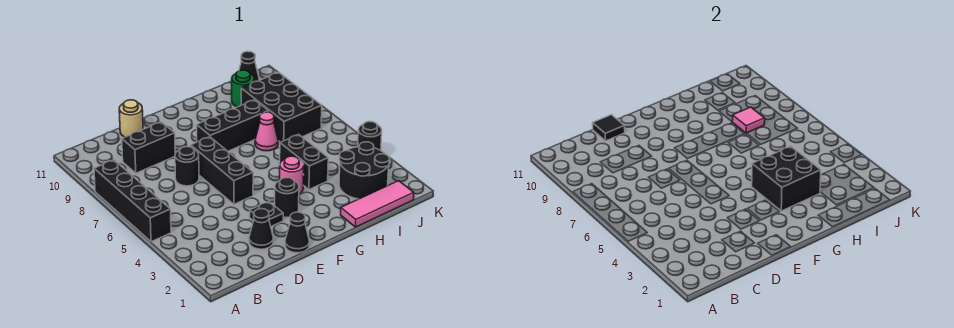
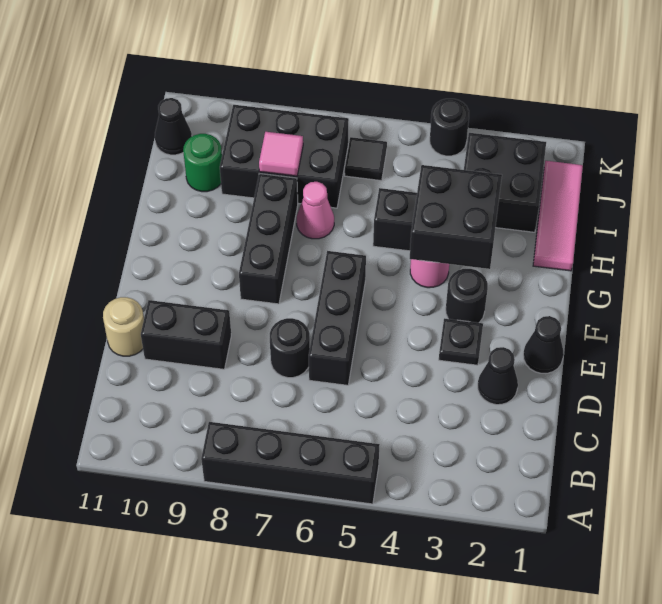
black 1x2 brick [122,122,175,173] -> black 1x2 brick turned to [141,300,231,369]
black 1x1 tile [592,115,625,141] -> black 1x1 tile moved to [345,137,387,181]
black 1x3 brick [191,137,253,204] -> black 1x3 brick turned to [309,251,366,385]
black 2x2 round brick [339,142,390,199] -> black 2x2 brick [464,133,546,232]

